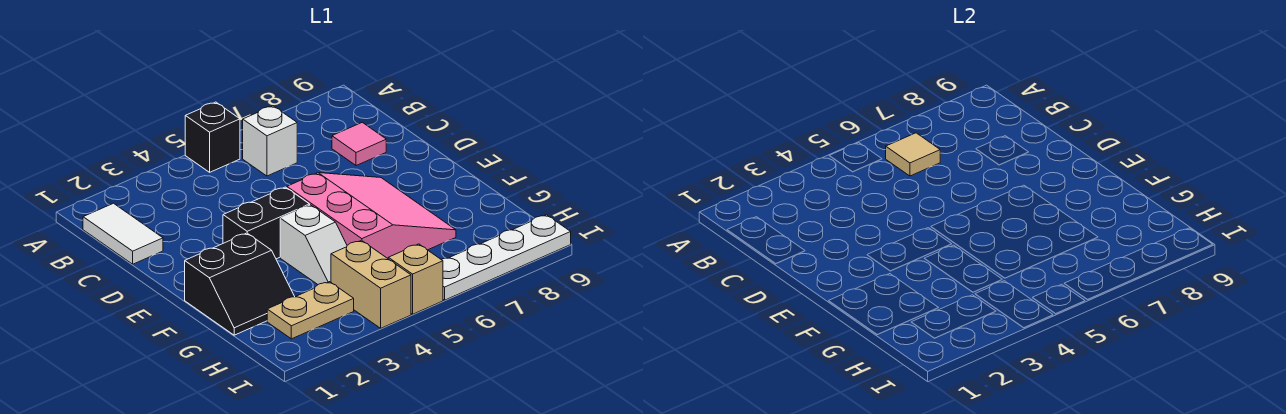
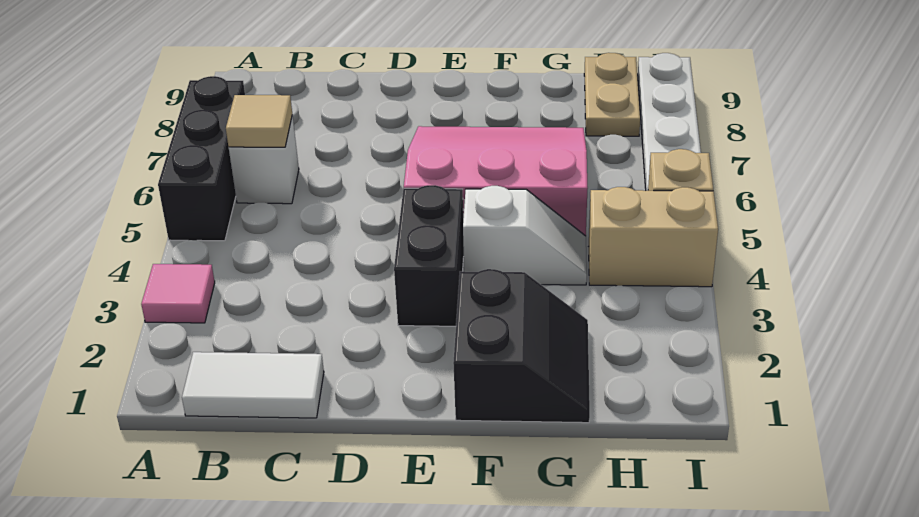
black 1x1 brick [185,102,240,172] -> black 1x3 brick [158,76,245,241]
pink 1x1 tile [332,122,386,166] -> pink 1x1 tile moved to [141,264,215,323]
tan 1x2 plate [267,282,354,339] -> tan 1x2 plate moved to [584,53,640,136]

